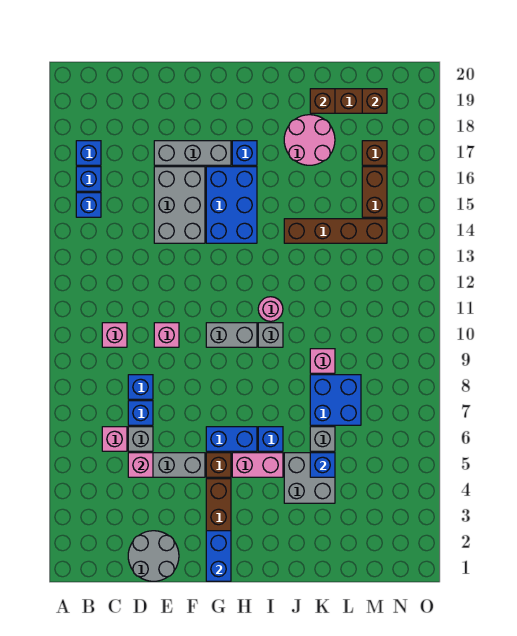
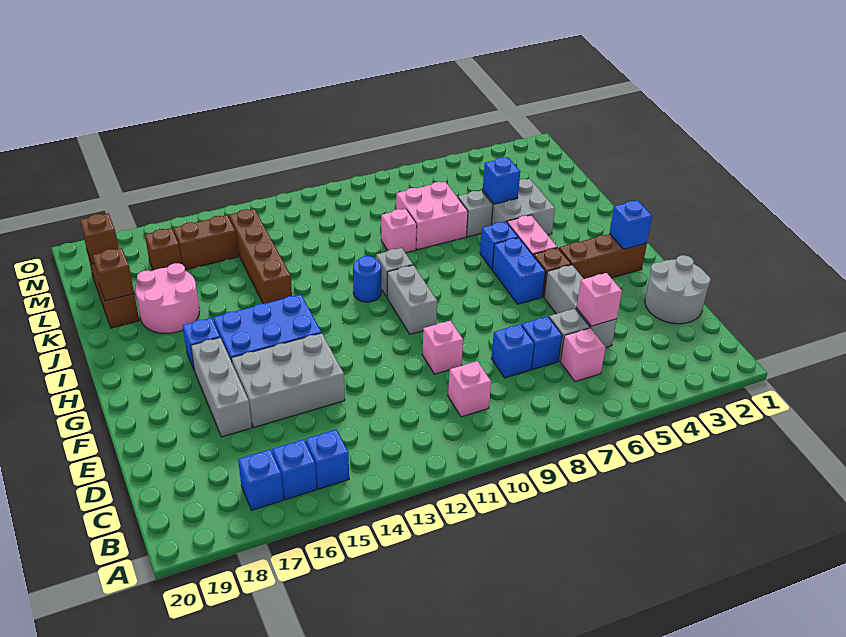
blue 1x2 brick [206,531,231,581] -> blue 1x1 brick [609,200,652,249]
pink 1x1 round brick [258,297,283,321] -> blue 1x1 round brick [353,256,381,302]
blue 2x2 brick [310,375,361,425] -> pink 2x2 brick [396,182,468,250]

